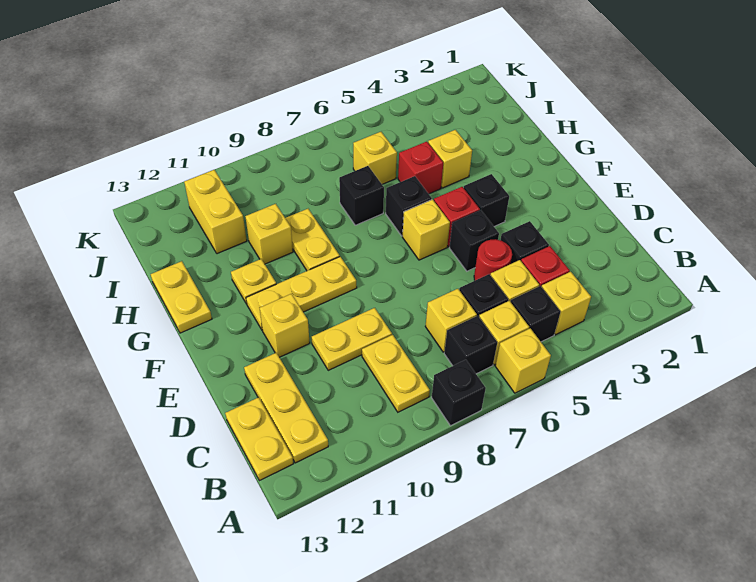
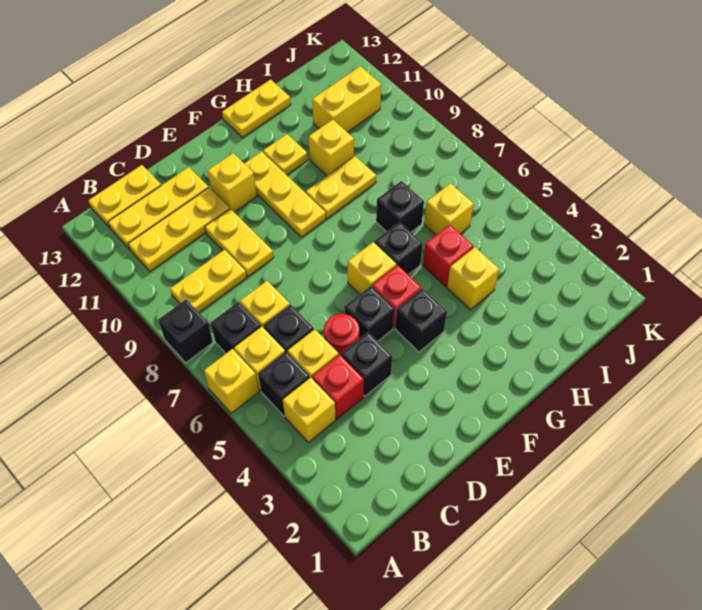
none -> yellow 1x3 plate [128,188,230,271]

